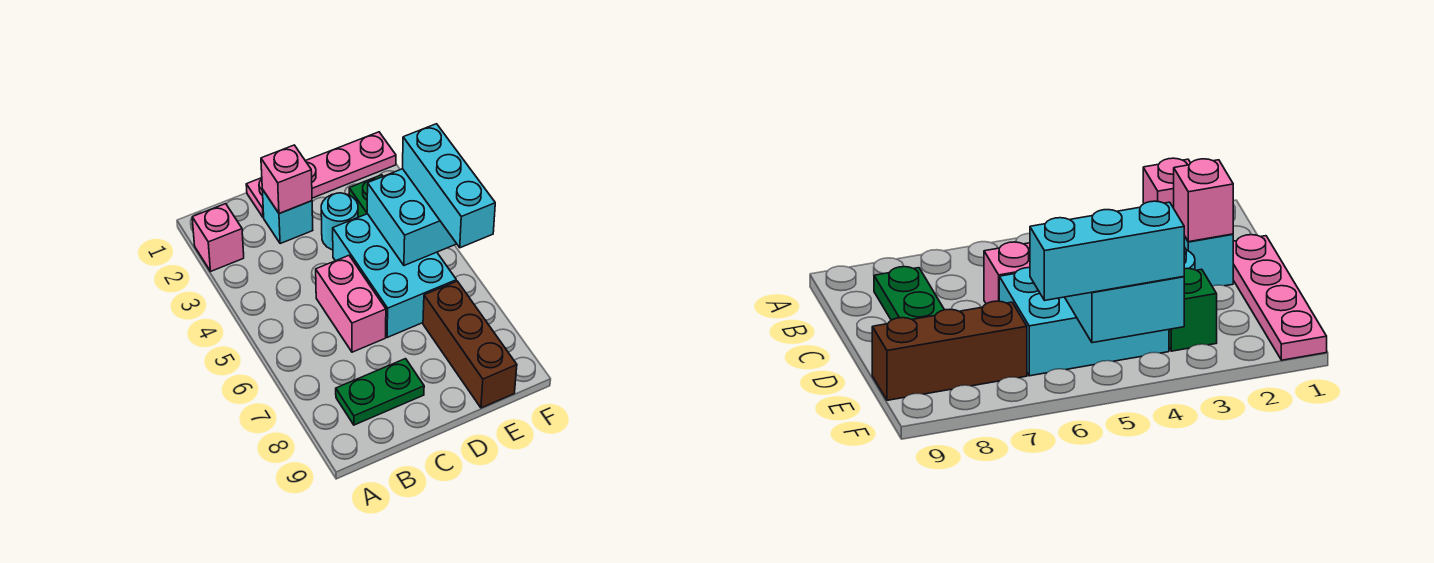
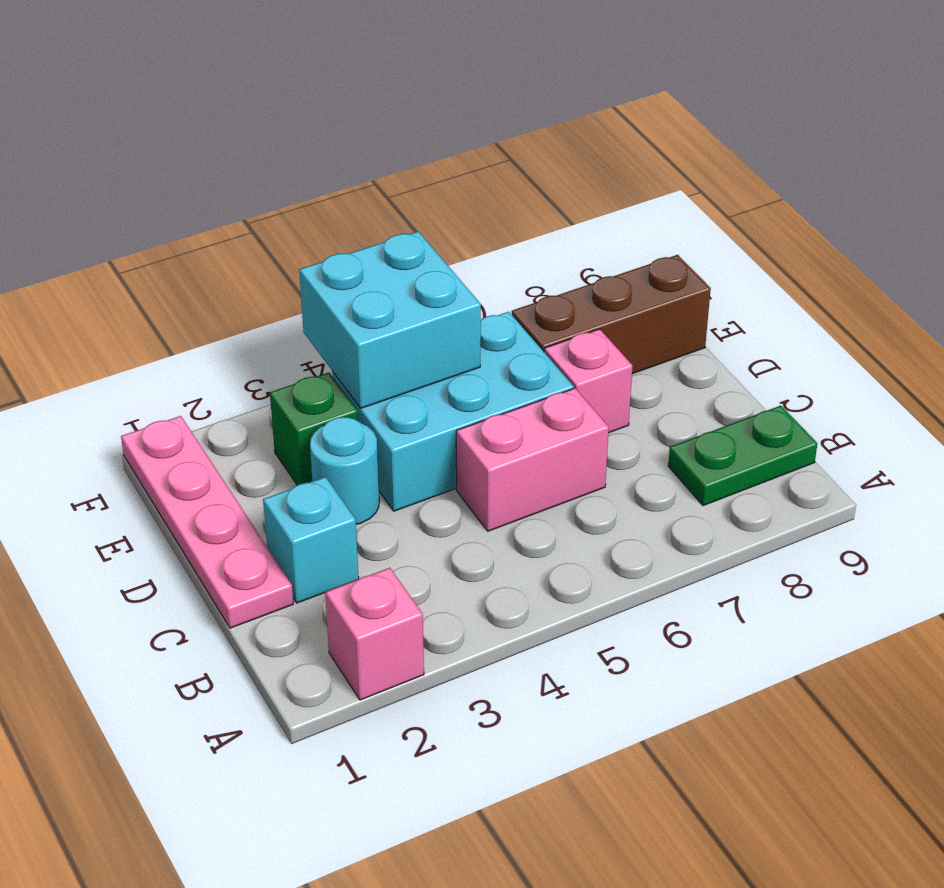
green 1x2 plate [336,359,424,425] -> green 1x2 plate turned to [668,406,817,506]
pink 1x1 brick [261,145,312,214] -> pink 1x1 brick moved to [544,329,633,433]
cyan 1x3 brick [402,124,495,248] -> none

